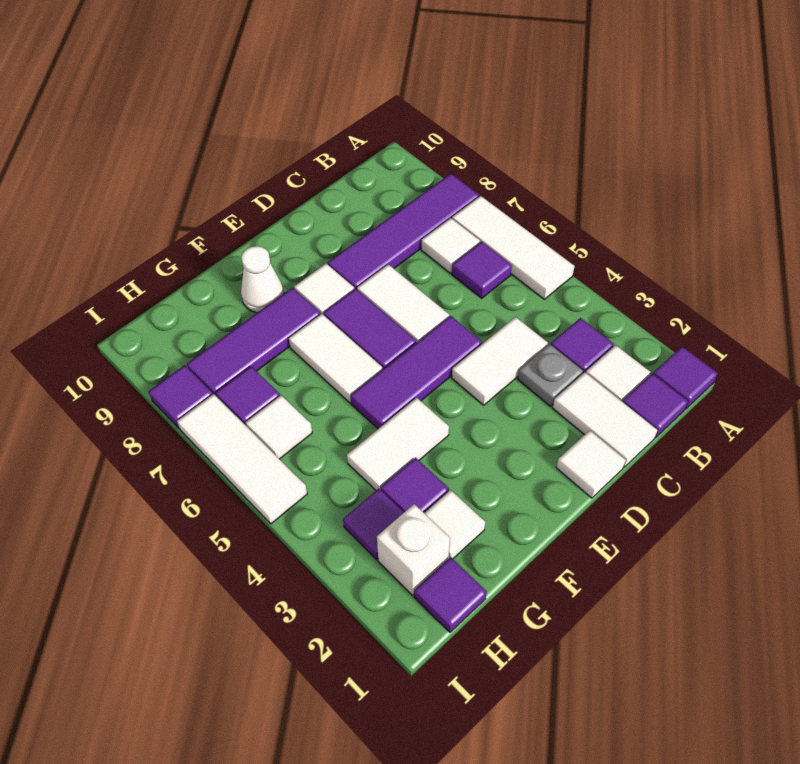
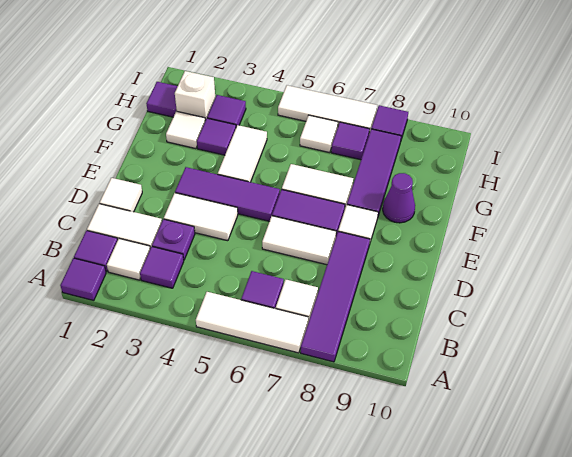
grey 1x1 plate [518,344,583,407] -> purple 1x1 plate [152,219,195,260]
white 1x2 tile [452,317,548,405] -> white 1x2 tile turned to [164,193,238,241]
purple 1x3 tile [351,316,482,429] -> purple 1x3 tile turned to [175,167,280,221]
white 1x1 cone [241,246,284,313] -> purple 1x1 cone [383,173,415,223]

